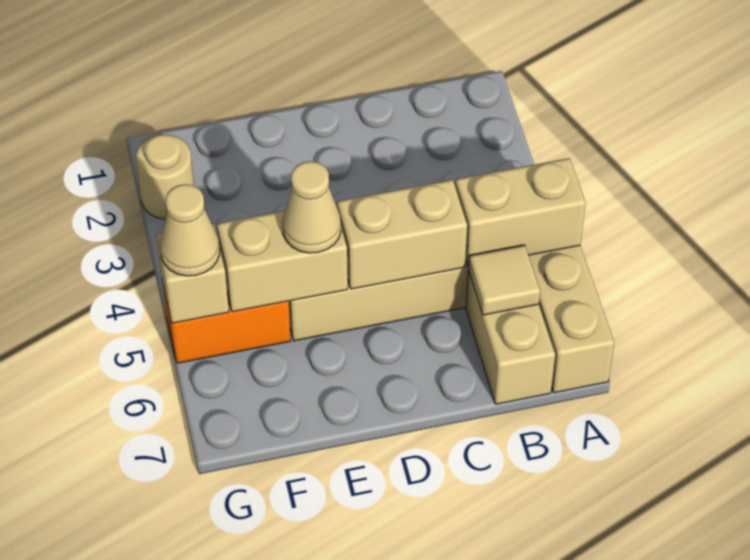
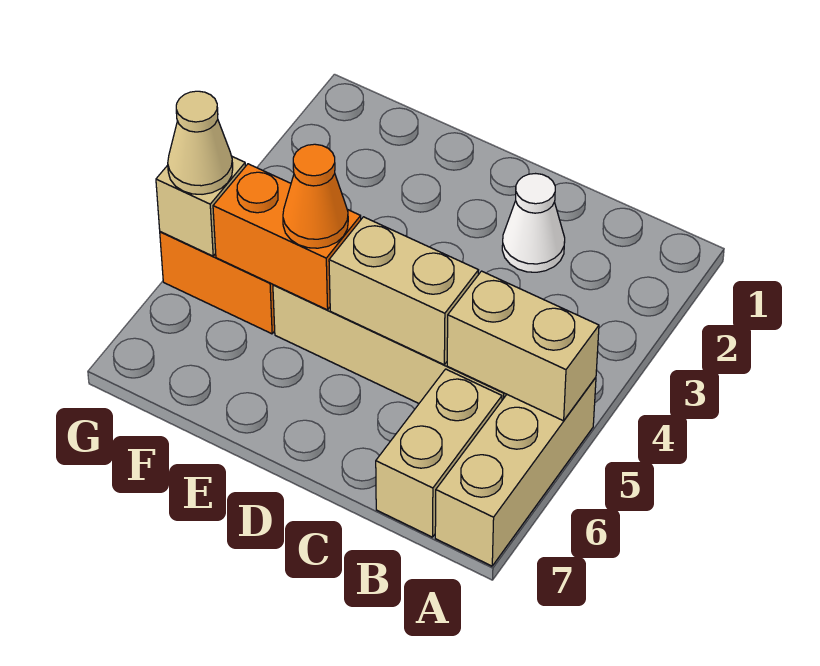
tan 1x1 tile [468,245,540,315] -> none
none -> white 1x1 cone [502,174,565,272]
tan 1x2 brick [217,211,348,312] -> orange 1x2 brick [213,164,361,310]
tan 1x1 cone [282,161,341,253] -> orange 1x1 cone [283,144,348,248]
tan 1x1 round brick [136,135,194,219] -> none

